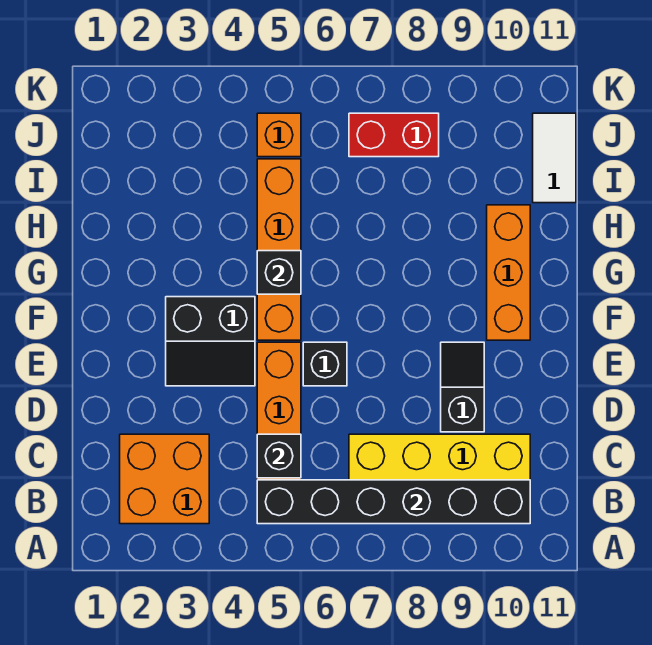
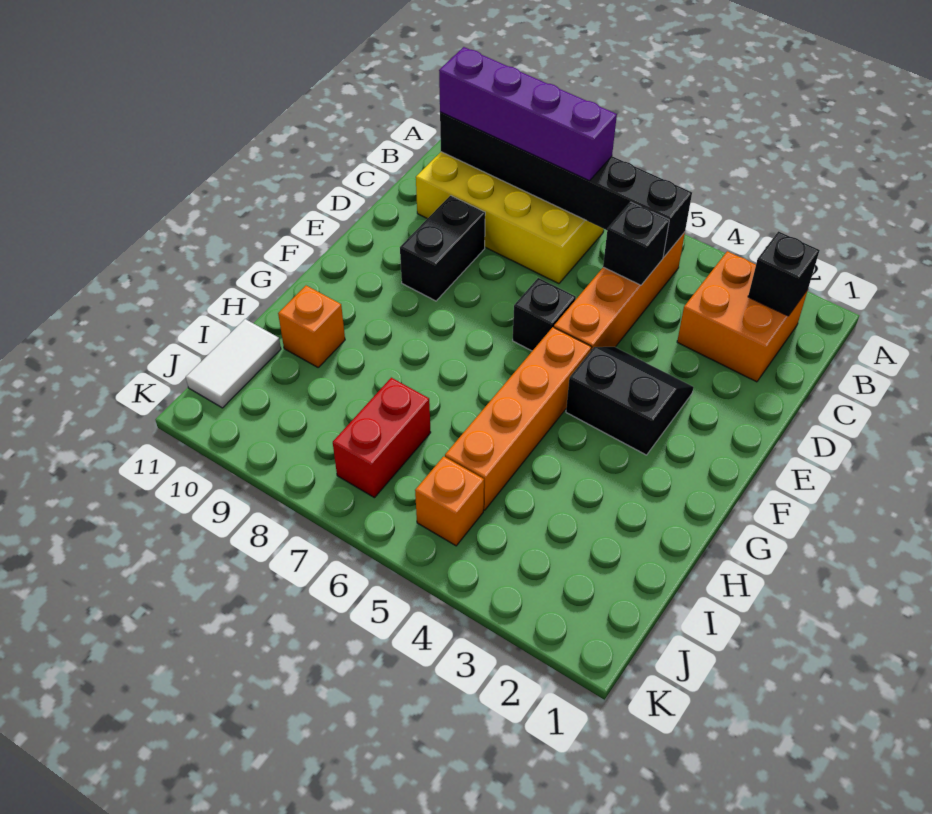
none -> purple 1x4 brick [439,47,617,181]
black 1x2 slope [441,342,484,432] -> black 1x2 brick [400,195,485,301]
orange 1x3 brick [487,205,530,340] -> orange 1x1 brick [278,286,345,367]
black 1x1 brick [257,251,301,294] -> black 1x1 brick moved to [748,231,820,316]
red 1x2 brick [349,113,439,157] -> red 1x2 brick turned to [333,378,431,498]

